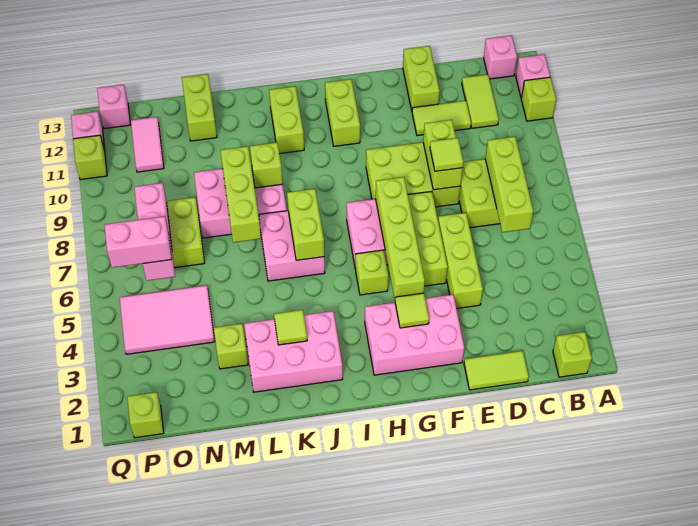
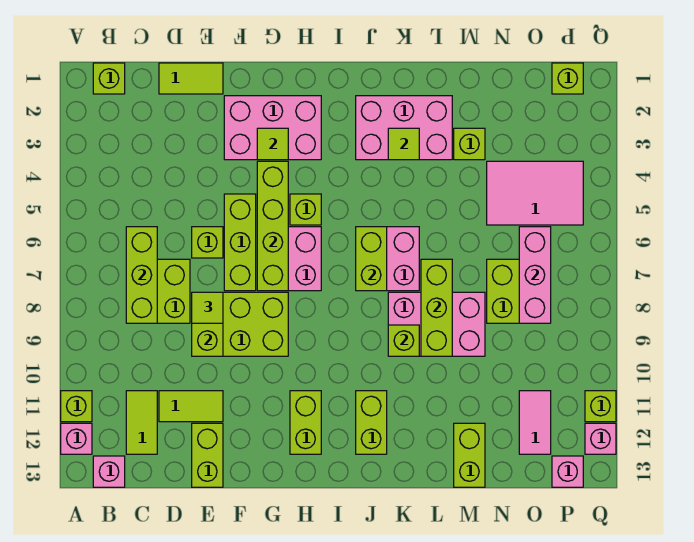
lime 1x3 brick [438,213,483,309] -> lime 1x1 brick [192,227,223,258]
pink 1x2 brick [105,216,172,268] -> none

